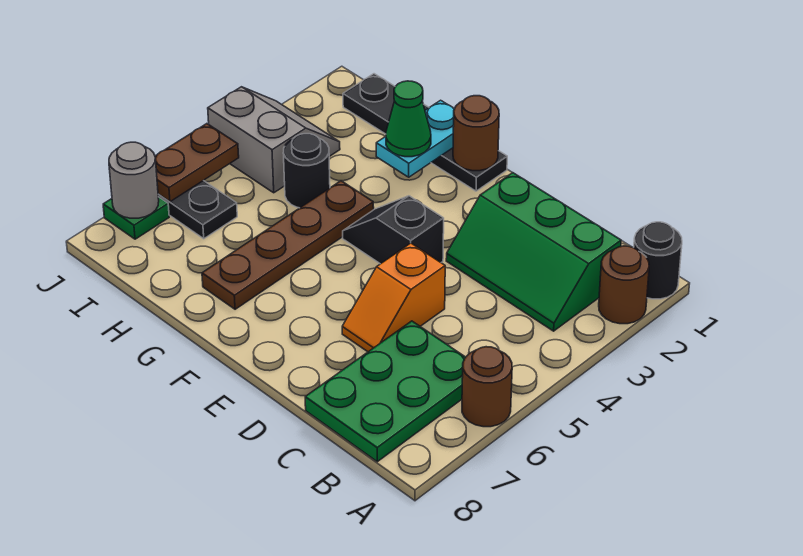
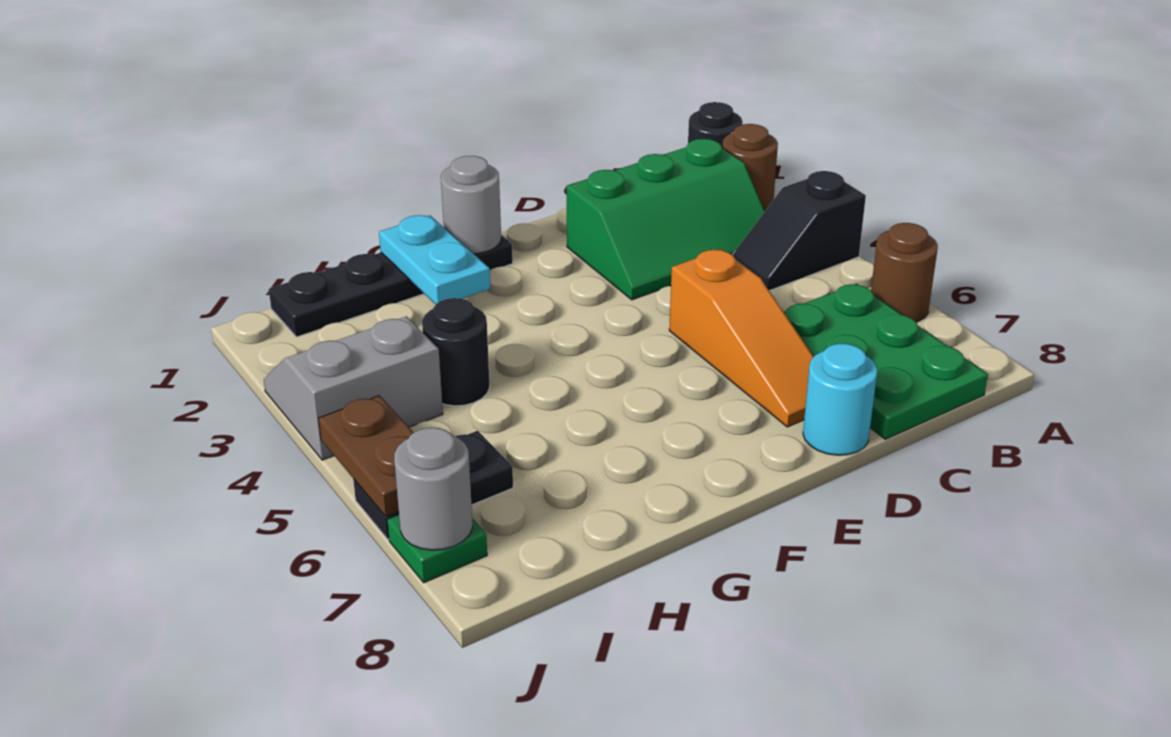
orange 1x2 slope [342,243,445,352] -> orange 1x3 slope [669,249,814,427]
none -> cyan 1x1 round brick [803,344,878,455]
black 1x2 slope [343,196,444,264] -> black 1x2 slope moved to [733,171,866,291]
brown 1x1 round brick [453,96,499,171] -> grey 1x1 round brick [441,156,501,254]
green 1x1 cone [386,81,431,157] -> none
brown 1x4 plate [202,181,374,309] -> none

